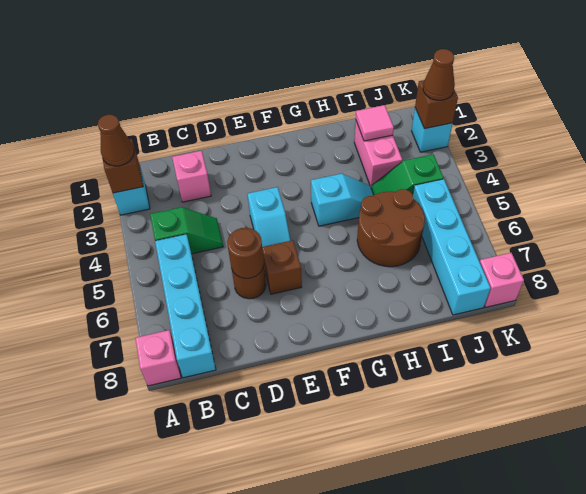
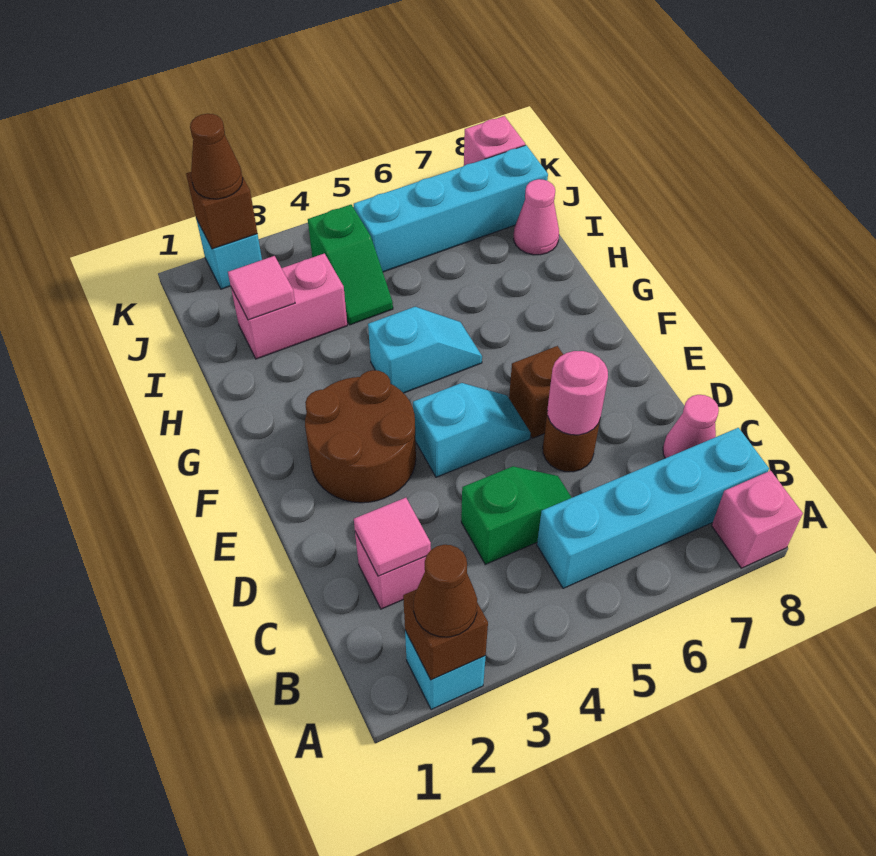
green 1x2 slope [150,207,223,254] -> green 1x2 slope turned to [461,466,572,564]
none -> pink 1x1 tile [354,498,431,576]
none -> pink 1x1 cone [663,395,719,458]
brown 1x1 round brick [227,228,264,278] -> pink 1x1 round brick [547,351,608,435]
cyan 1x2 slope [311,174,374,226] -> cyan 1x2 slope turned to [368,307,482,393]
brown 2x2 round brick [357,189,425,267] -> brown 2x2 round brick moved to [305,370,416,503]
none -> pink 1x1 cone [514,179,559,255]

